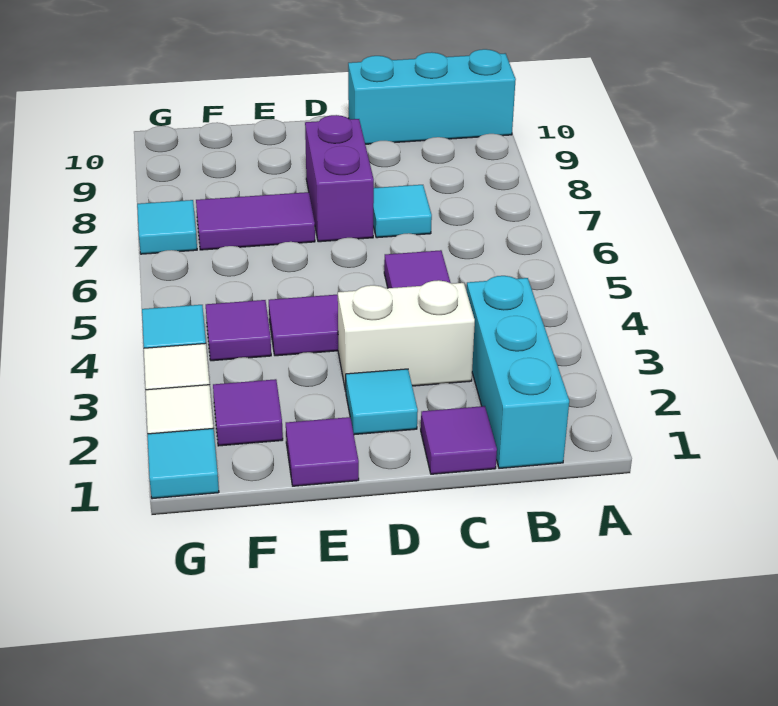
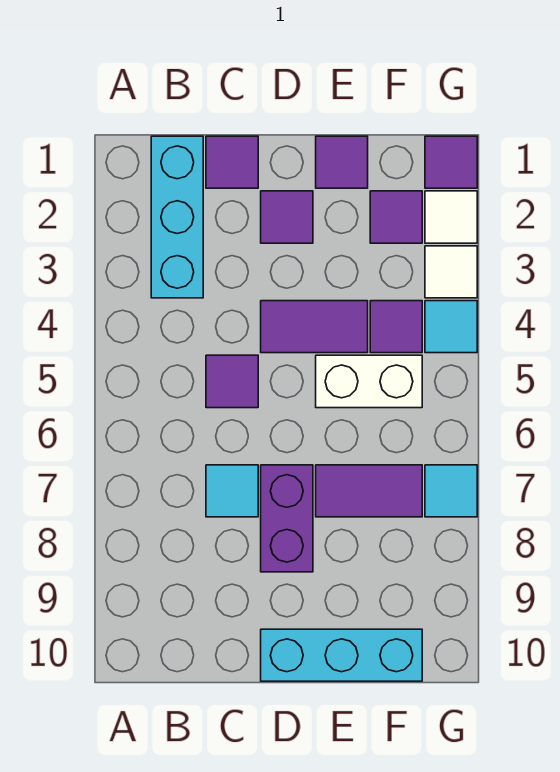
cyan 1x3 brick [348,49,516,144] -> cyan 1x3 brick moved to [261,629,422,681]
white 1x2 brick [338,280,475,391] -> white 1x2 brick moved to [316,355,422,408]
cyan 1x1 tile [346,369,418,435] -> purple 1x1 tile [261,191,313,243]
cyan 1x1 tile [148,428,219,499] -> purple 1x1 tile [425,136,477,188]

